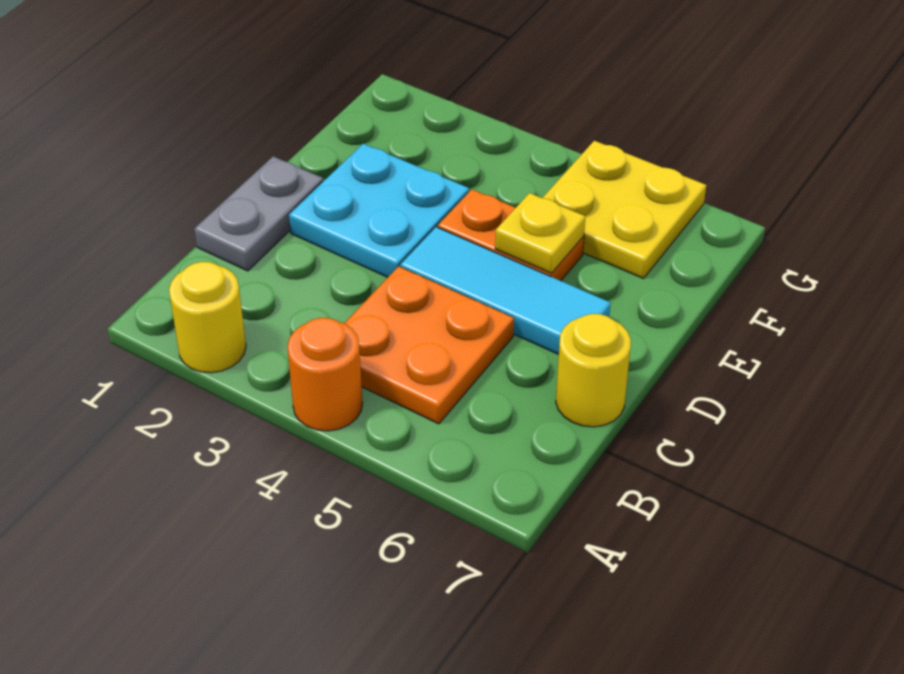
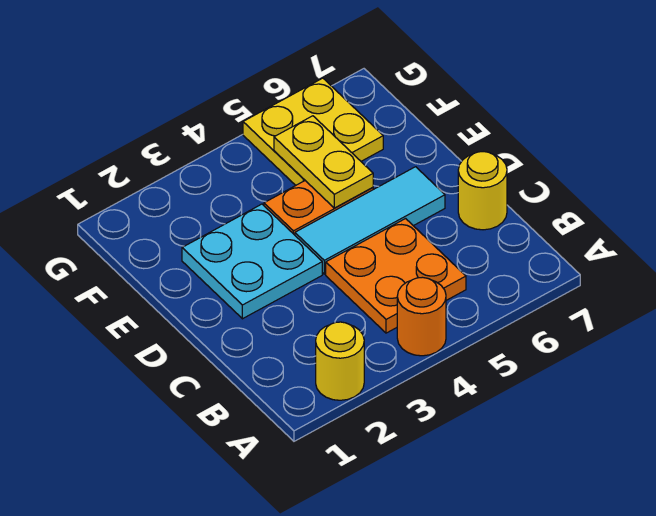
grey 1x2 plate [195,156,323,271] -> none
yellow 1x1 plate [495,193,586,273] -> yellow 1x2 plate [274,116,373,208]

